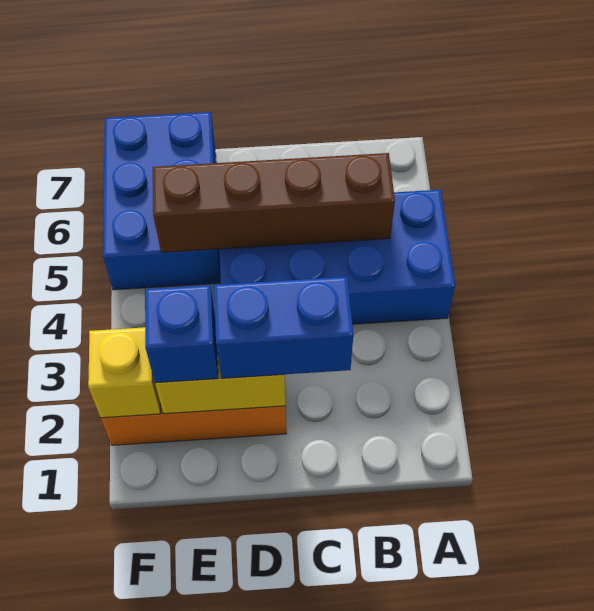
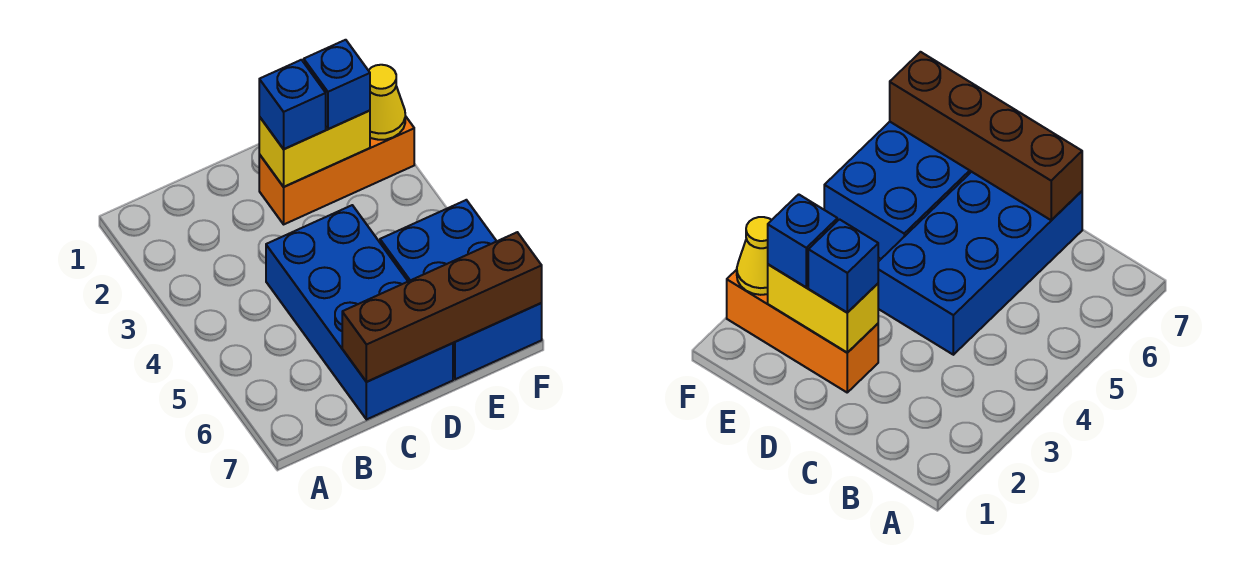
blue 2x4 brick [219,190,455,324] -> blue 2x4 brick turned to [266,205,453,420]
brown 1x4 brick [153,153,395,252] -> brown 1x4 brick moved to [342,232,542,382]
blue 1x2 brick [214,277,353,378] -> blue 1x1 brick [259,60,326,149]
yellow 1x1 brick [88,327,160,418] -> yellow 1x1 cone [368,65,405,140]

